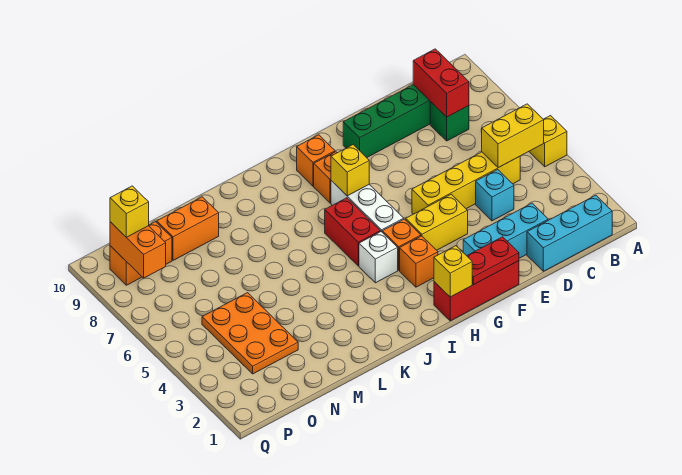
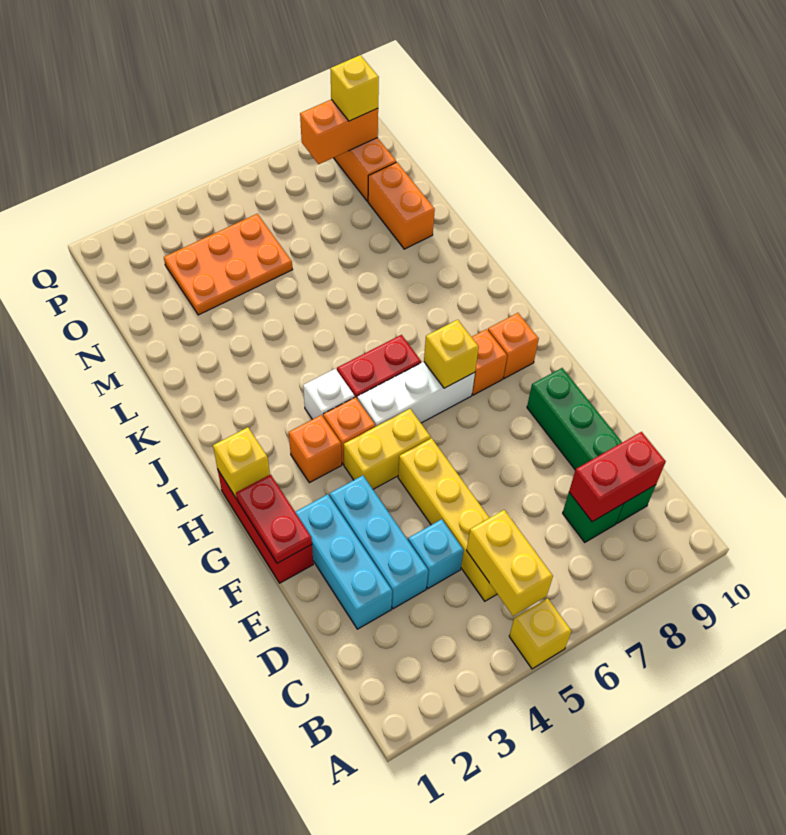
cyan 1x3 brick [527,195,612,271] -> cyan 1x3 brick moved to [330,476,428,609]
yellow 1x2 brick [406,194,468,250] -> yellow 1x2 brick turned to [344,409,431,489]

